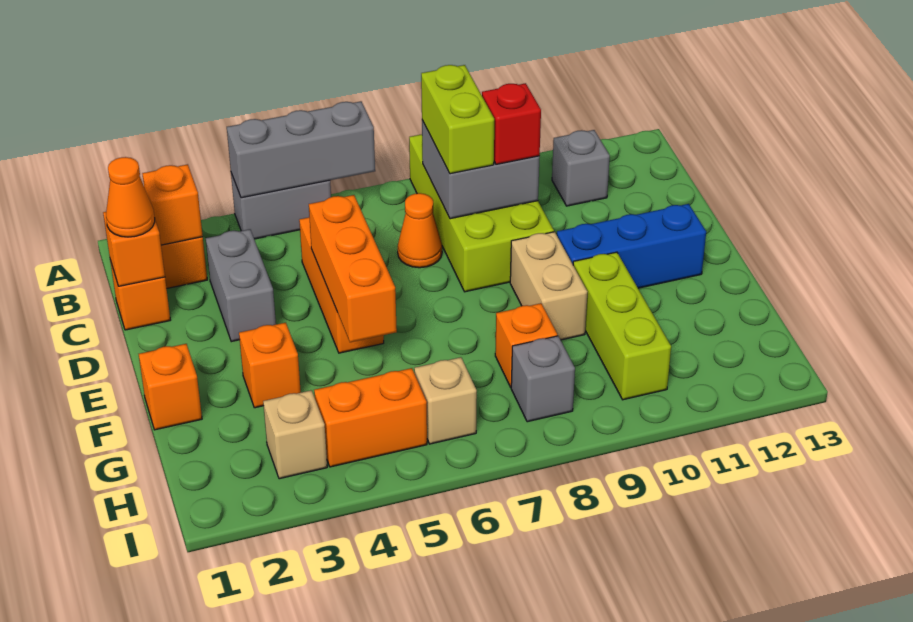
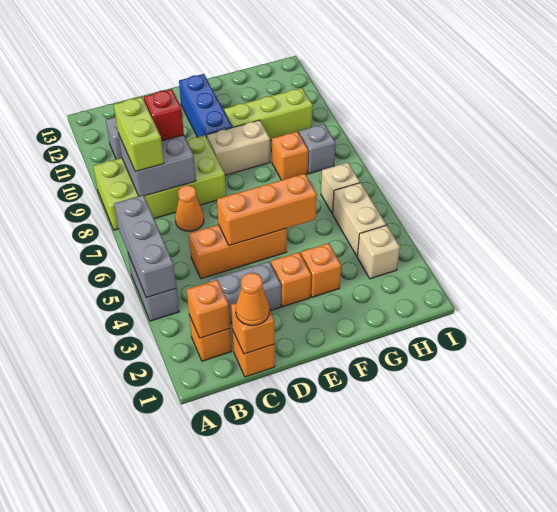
lime 1x2 brick [421,65,494,174] -> lime 1x2 brick turned to [114,97,164,172]
orange 1x1 brick [139,344,202,430] -> orange 1x1 brick moved to [271,252,311,307]
orange 1x2 brick [314,368,427,467] -> tan 1x2 brick [333,183,386,256]

